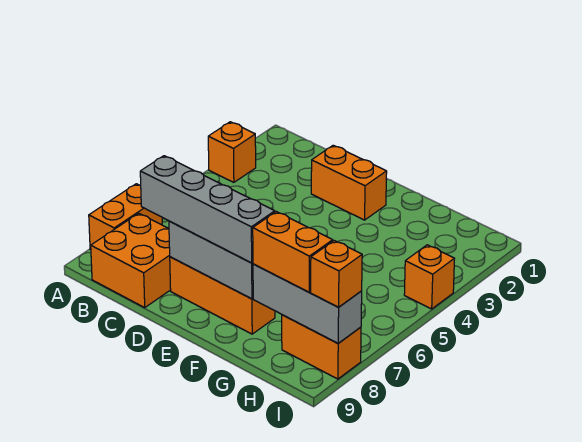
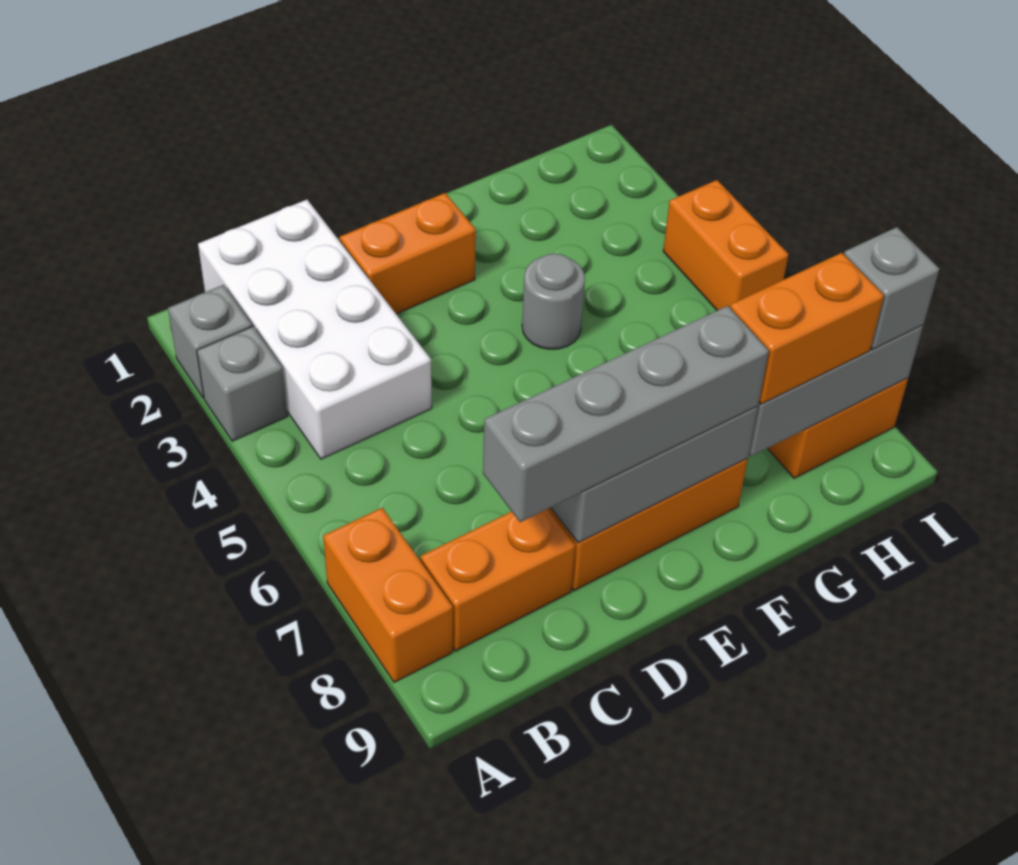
none -> grey 1x1 brick [168,285,252,398]
orange 1x1 brick [208,122,256,182] -> grey 1x1 brick [197,326,287,441]
none -> white 2x4 brick [198,200,432,459]
orange 2x2 brick [91,213,171,308] -> orange 1x2 brick [421,509,575,651]
none -> grey 1x1 round brick [522,254,585,349]
orange 1x1 brick [404,245,454,309] -> orange 1x2 brick [663,180,789,311]
orange 1x1 brick [311,241,362,307] -> grey 1x1 brick [844,227,939,350]

